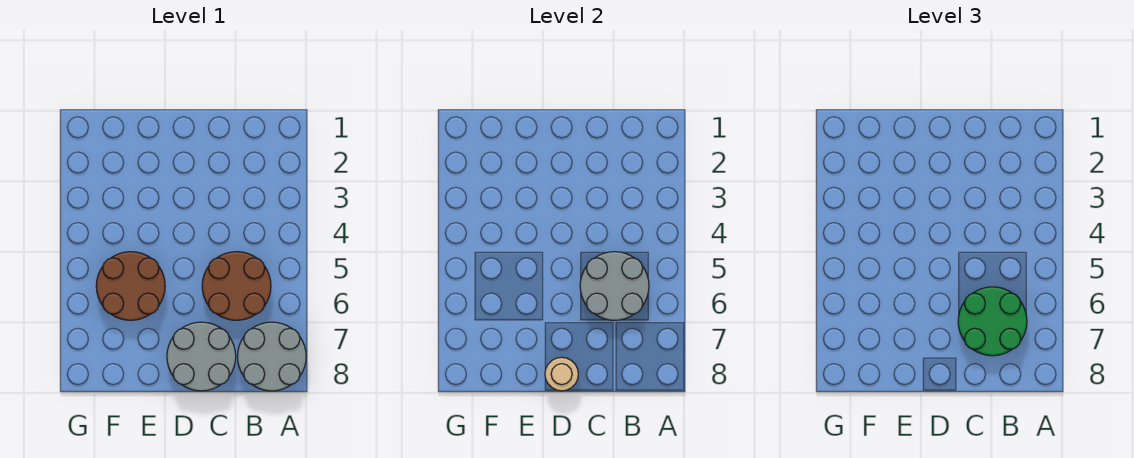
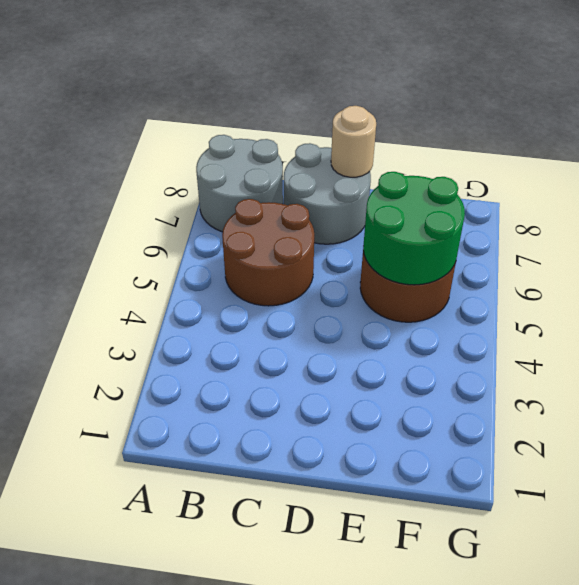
grey 2x2 round brick [580,252,649,320] -> none
green 2x2 round brick [958,287,1027,356] -> green 2x2 round brick moved to [363,172,465,285]

